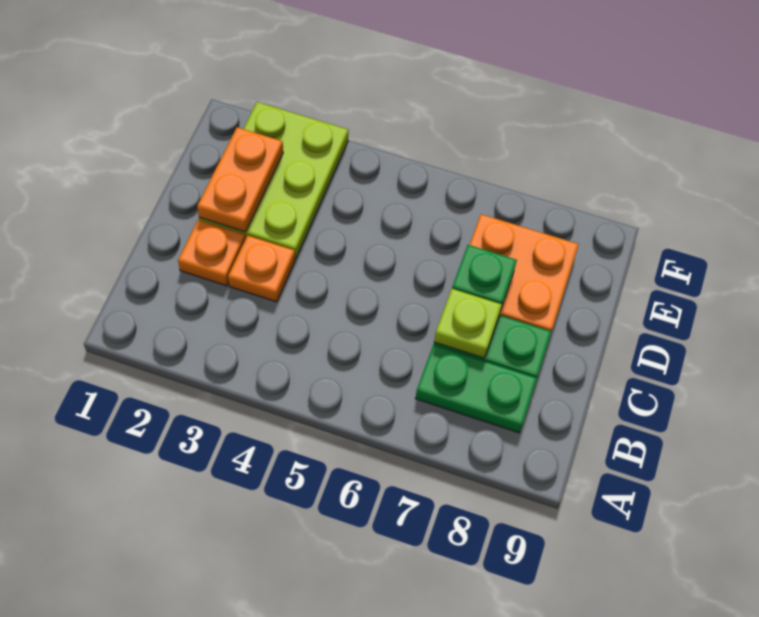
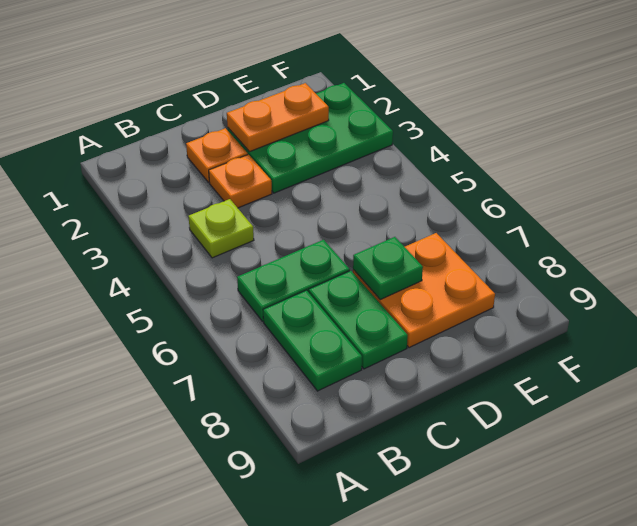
none -> green 1x2 plate [237,240,350,321]
lime 1x1 plate [434,289,502,358] -> lime 1x1 plate moved to [188,199,254,258]
lime 2x3 plate [199,102,348,259] -> green 2x3 plate [228,83,393,193]

